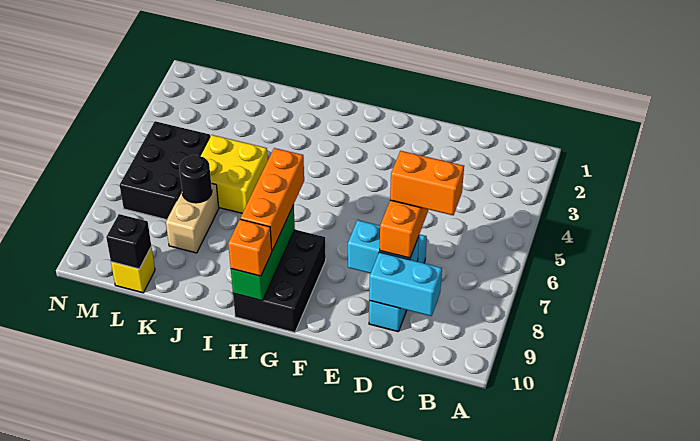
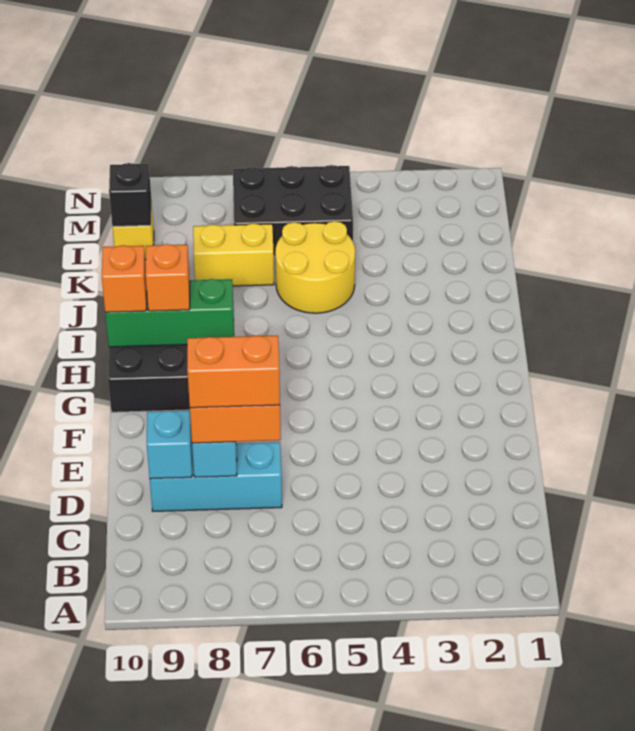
orange 1x2 brick [390,151,464,215] -> orange 1x2 brick turned to [187,336,280,408]
cyan 1x2 brick [369,252,442,316] -> cyan 1x1 brick [147,411,192,479]
orange 1x3 brick [240,148,304,251] -> orange 1x1 brick [146,244,190,311]
yellow 2x2 brick [200,135,268,213] -> yellow 2x2 round brick [275,221,355,313]
tan 1x2 brick [166,183,219,253] -> yellow 1x2 brick [193,223,274,286]
black 1x1 round brick [179,155,212,203] -> none

